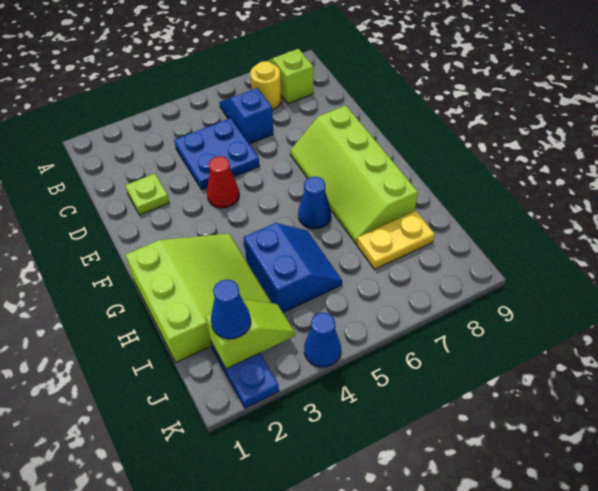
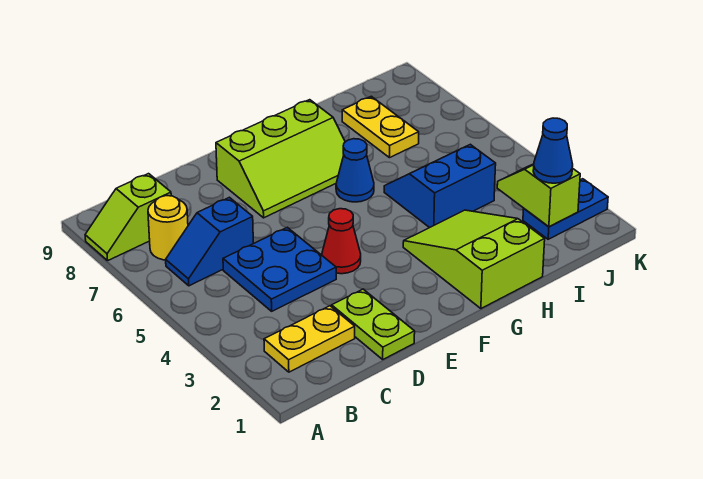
none -> yellow 1x2 plate [264,306,355,372]
lime 1x1 plate [125,174,169,215] -> lime 1x2 plate [332,289,415,359]
lime 2x4 slope [290,106,418,244] -> lime 2x3 slope [216,100,345,218]
lime 3x3 slope [126,234,272,362] -> lime 2x3 slope [403,210,545,309]
blue 1x1 cone [304,312,341,367] -> none

